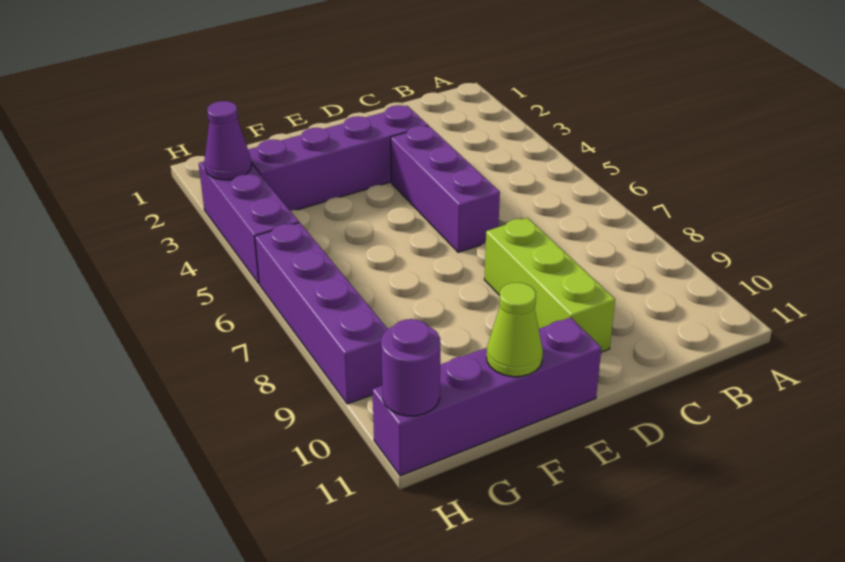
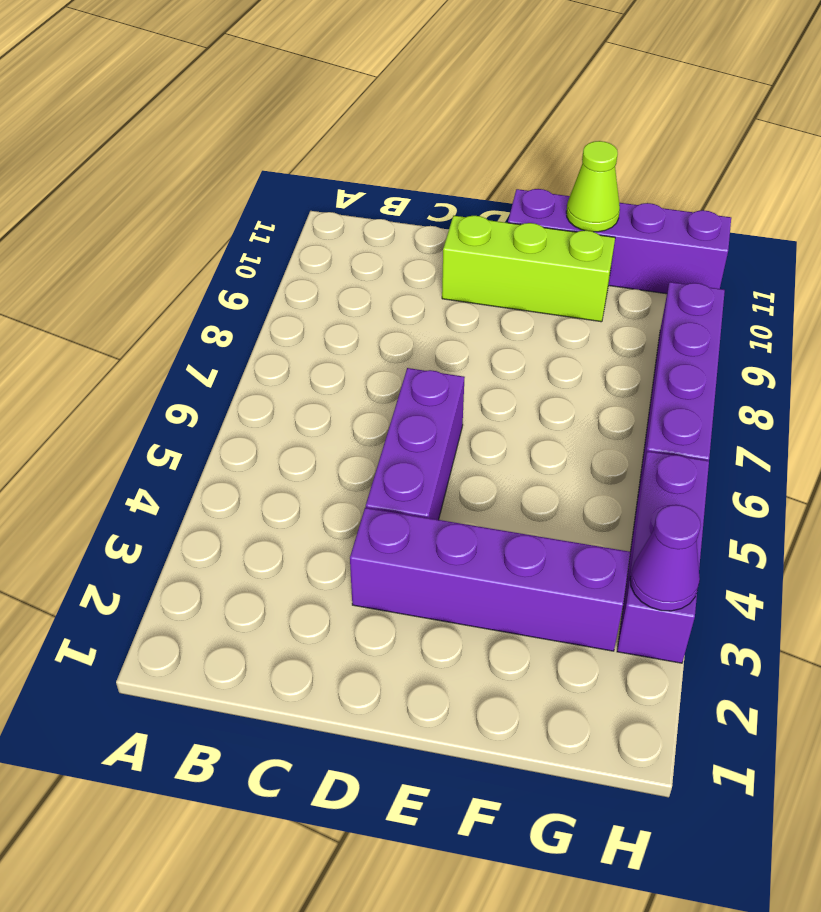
lime 1x3 brick [484,218,615,352] -> lime 1x3 brick turned to [442,216,615,322]
purple 1x1 round brick [381,319,441,416] -> none

